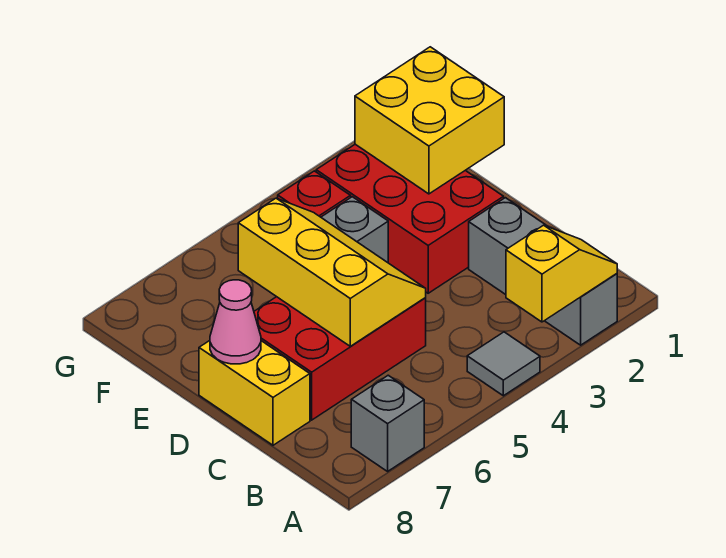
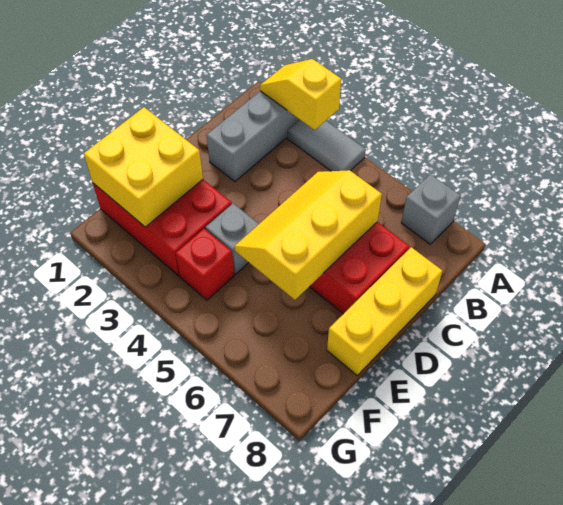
grey 1x1 tile [467,332,540,396] -> grey 1x2 tile [288,120,366,171]
yellow 1x2 brick [199,341,310,445] -> yellow 1x3 brick [327,247,442,375]
red 2x3 brick [316,144,504,293] -> red 2x3 brick turned to [93,180,232,276]
pink 1x1 cone [210,280,261,364] -> none

